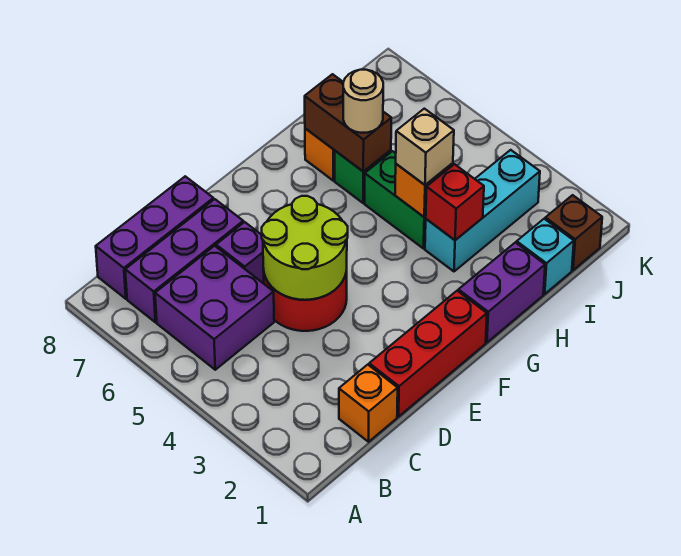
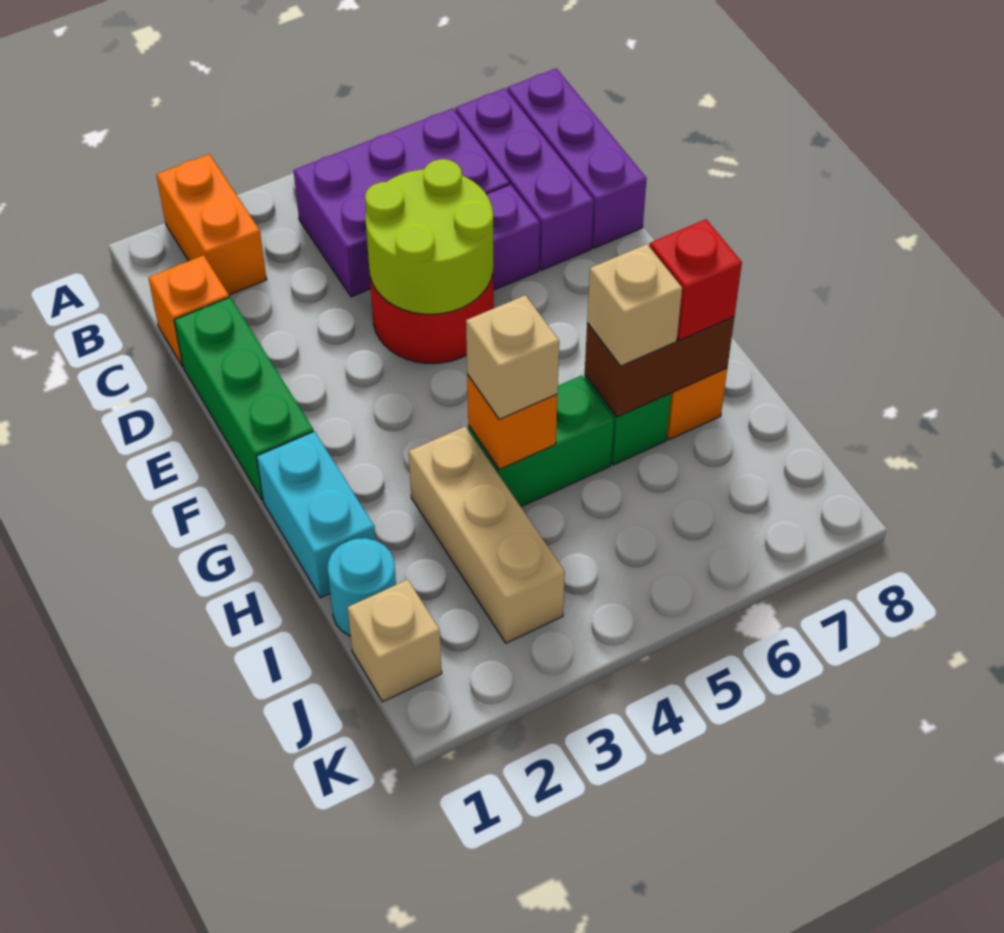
none -> orange 1x2 brick [156,154,267,295]
purple 2x2 brick [155,246,274,370] -> purple 2x3 brick [294,108,509,297]
red 1x3 brick [369,291,487,417] -> green 1x3 brick [174,297,314,501]
purple 1x2 brick [458,242,545,342] -> cyan 1x2 brick [256,431,376,598]
cyan 1x3 brick [425,150,540,271] -> tan 1x3 brick [409,426,565,643]
red 1x1 brick [425,164,484,240] -> red 1x1 brick moved to [650,219,742,340]
tan 1x1 round brick [343,70,383,133] -> tan 1x1 brick [587,244,682,366]
cyan 1x1 brick [517,219,574,294] -> cyan 1x1 round brick [328,538,396,636]
brown 1x1 brick [545,195,602,270] -> tan 1x1 brick [348,580,442,702]

